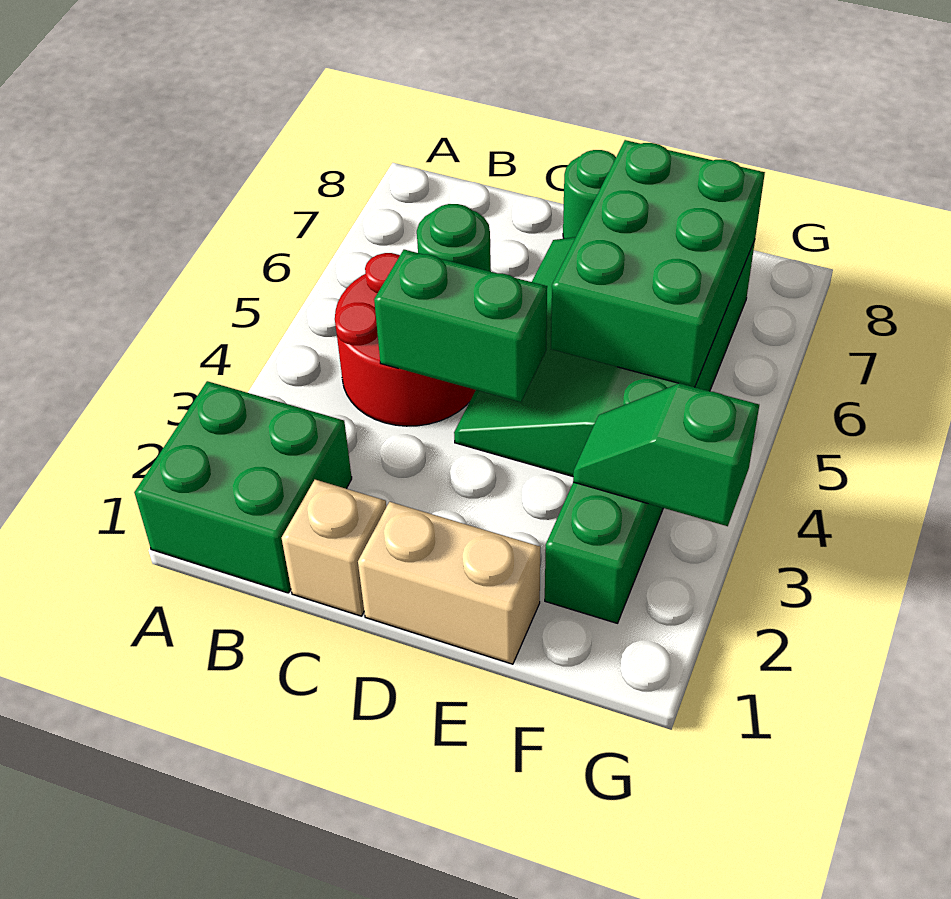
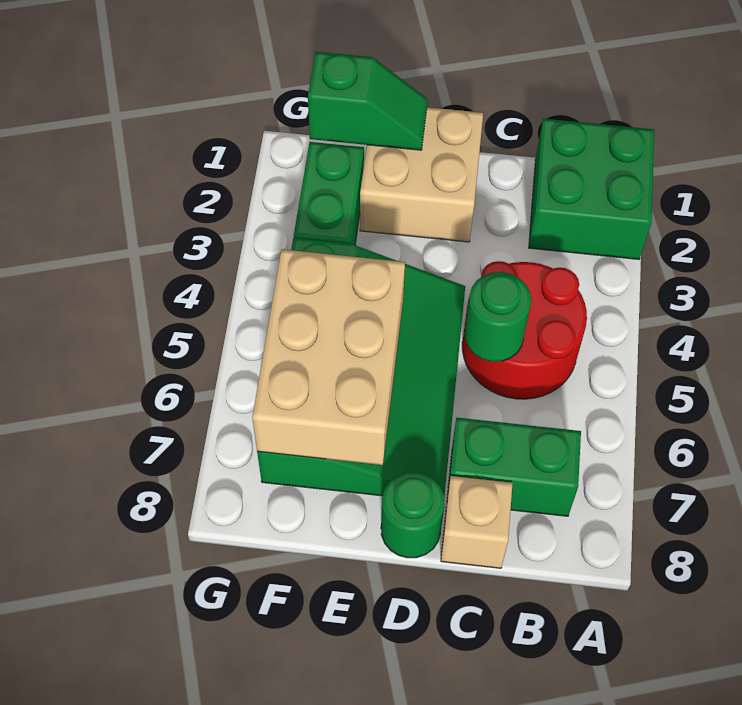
tan 1x1 brick [282,480,386,616] -> tan 1x1 brick moved to [441,476,513,568]
green 1x2 brick [374,250,547,402] -> green 1x2 brick moved to [447,418,581,516]
tan 1x2 brick [358,502,540,664] -> tan 2x2 brick [360,107,483,242]
green 2x3 brick [551,140,765,387] -> tan 2x3 brick [252,249,405,465]
green 1x2 slope [573,383,759,526] -> green 1x2 slope moved to [308,52,427,150]

